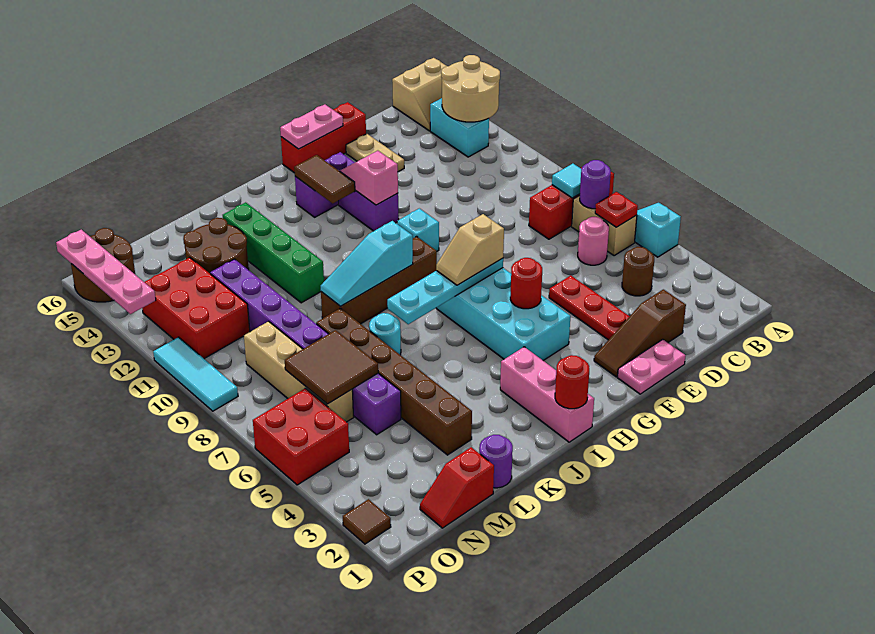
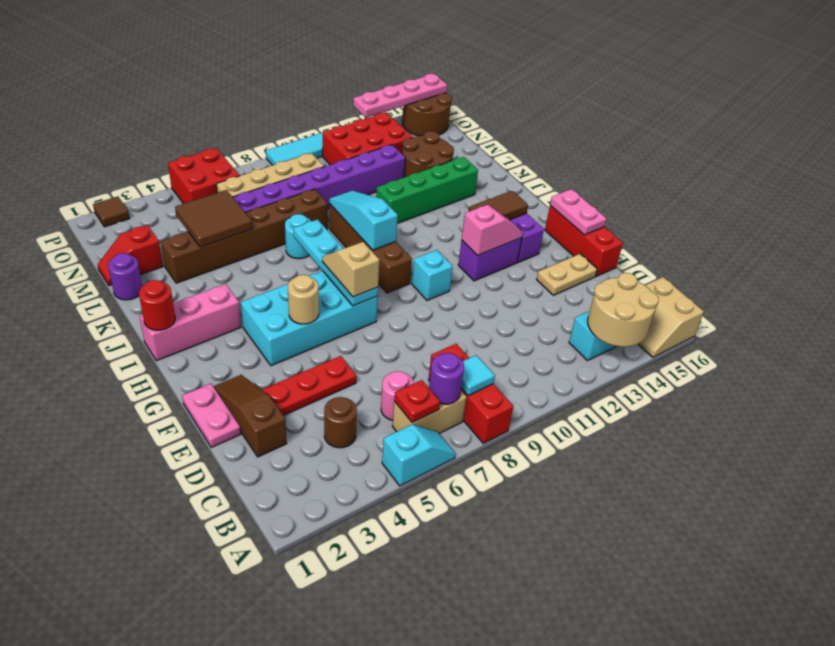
red 1x1 round brick [510,258,542,309] -> tan 1x1 round brick [288,275,319,324]
red 1x2 slope [420,447,494,528] -> red 1x2 slope turned to [98,225,163,286]
brown 2x2 tile [285,330,378,404] -> brown 2x2 tile moved to [175,190,252,247]

